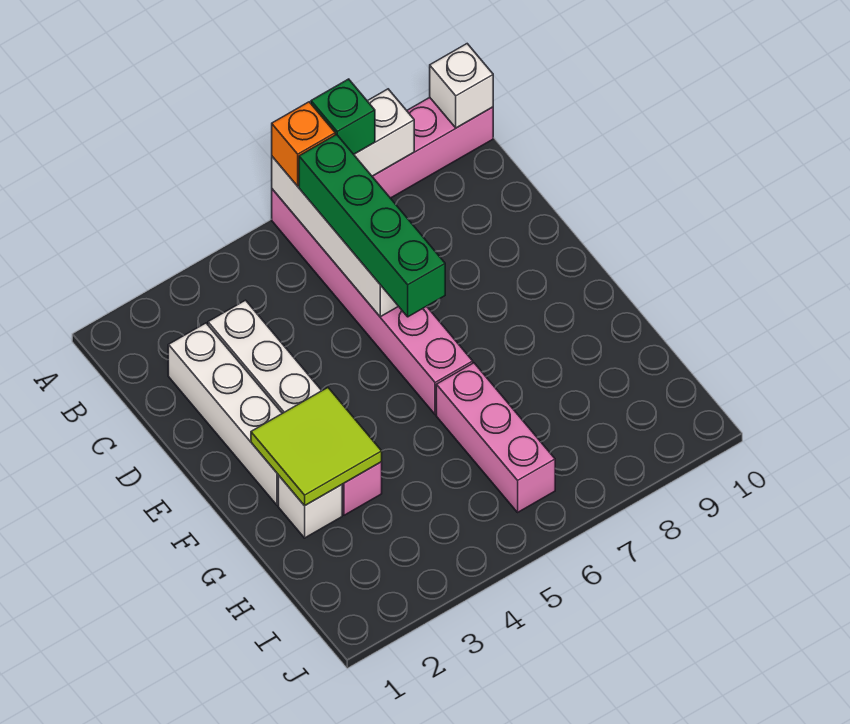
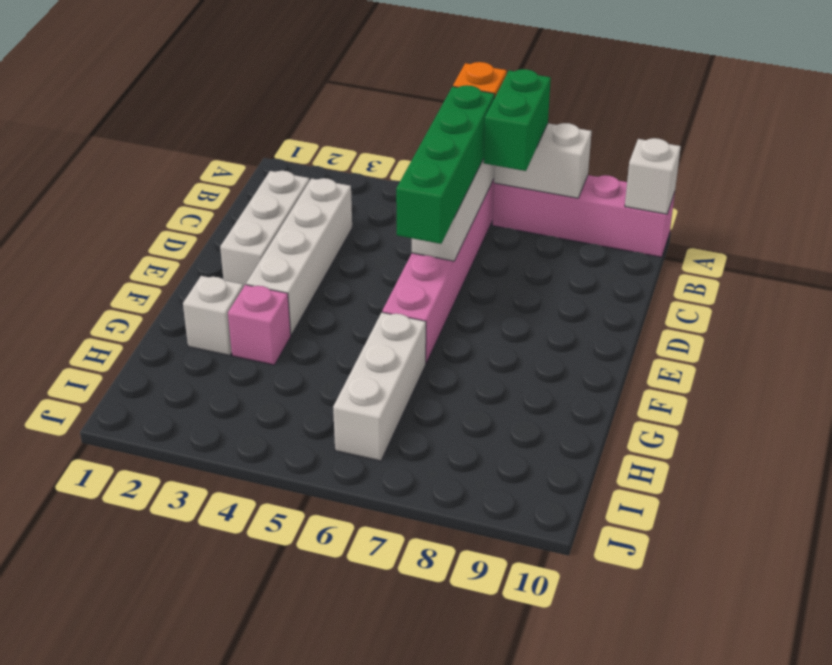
green 1x1 brick [311,79,375,154] -> green 1x2 brick [483,69,551,171]
white 1x4 brick [168,323,282,505] -> white 1x3 brick [220,171,309,287]
lime 2x2 tile [251,388,382,506] -> none
pink 1x3 brick [436,363,555,512] -> white 1x3 brick [333,312,426,461]

